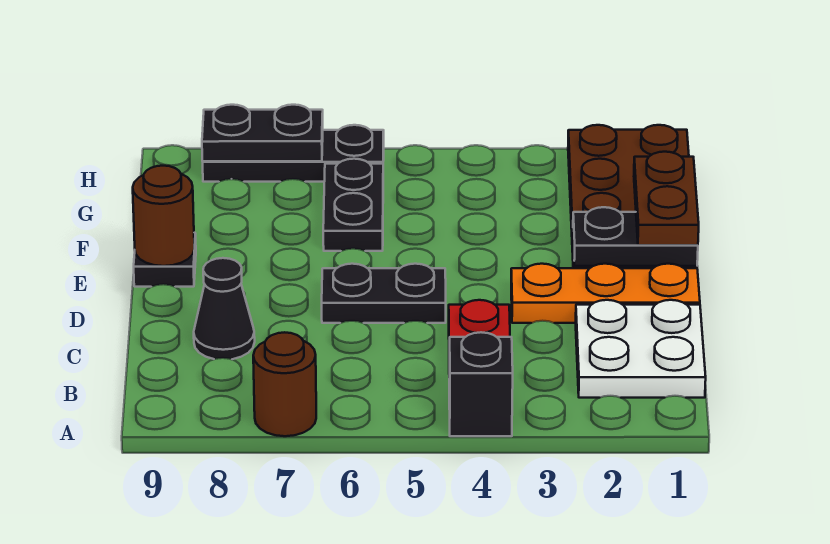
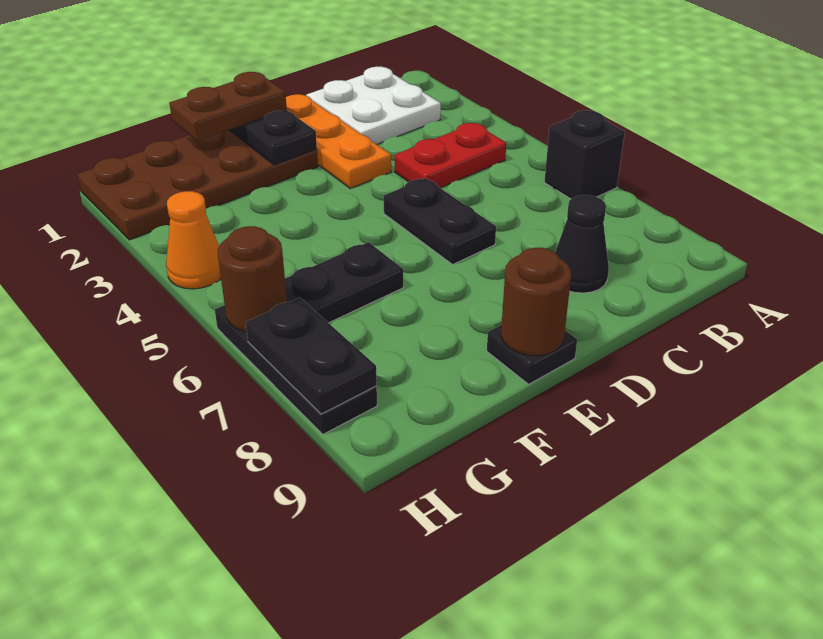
black 1x1 brick [449,332,513,436] -> black 1x1 brick moved to [544,110,625,199]
brown 1x1 round brick [253,332,316,436] -> brown 1x1 round brick moved to [217,226,287,331]
none -> orange 1x1 cone [166,191,221,289]

